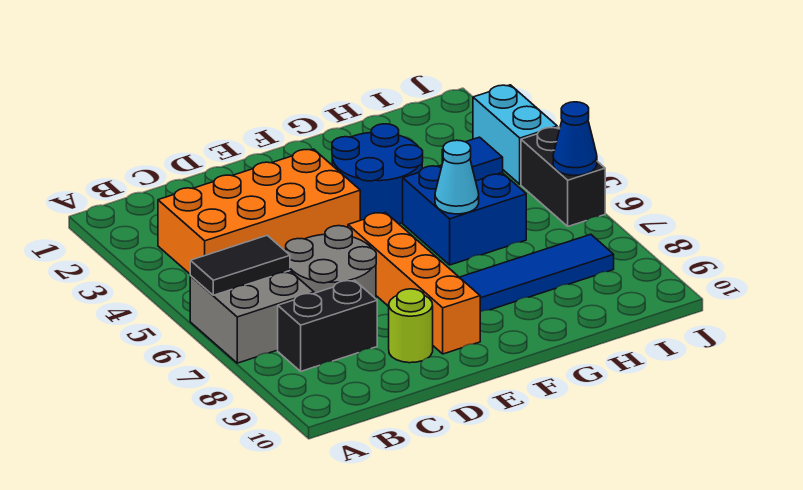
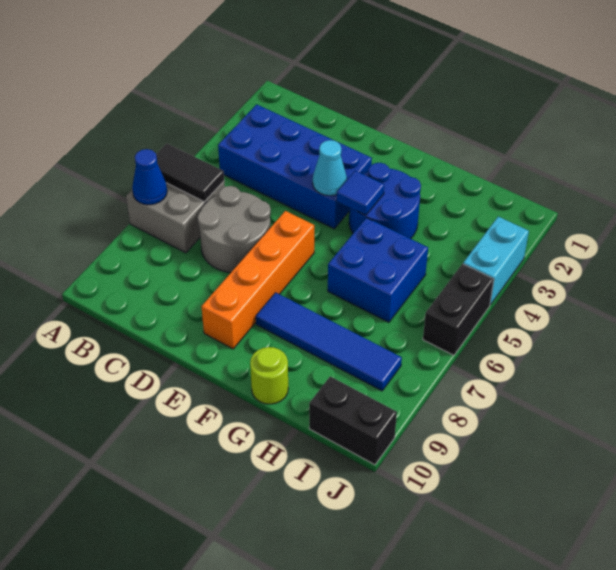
orange 2x4 brick [158,149,360,274] -> blue 2x4 brick [218,104,372,229]
black 1x2 brick [278,280,377,371] -> black 1x2 brick moved to [309,376,397,465]
lime 1x1 round brick [389,289,433,363] -> lime 1x1 round brick moved to [250,347,288,404]
cyan 1x1 cone [435,140,479,214] -> cyan 1x1 cone moved to [313,140,347,196]
blue 1x1 tile [442,137,503,181] -> blue 1x1 tile moved to [337,171,384,215]
blue 1x1 cone [553,102,597,176] -> blue 1x1 cone moved to [132,149,167,205]

